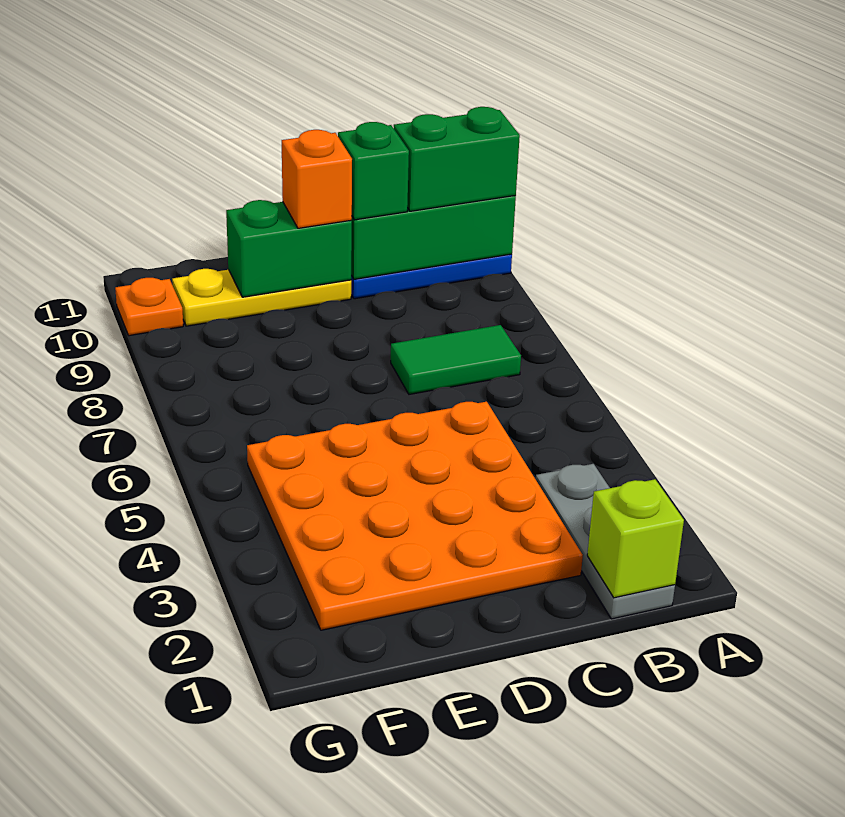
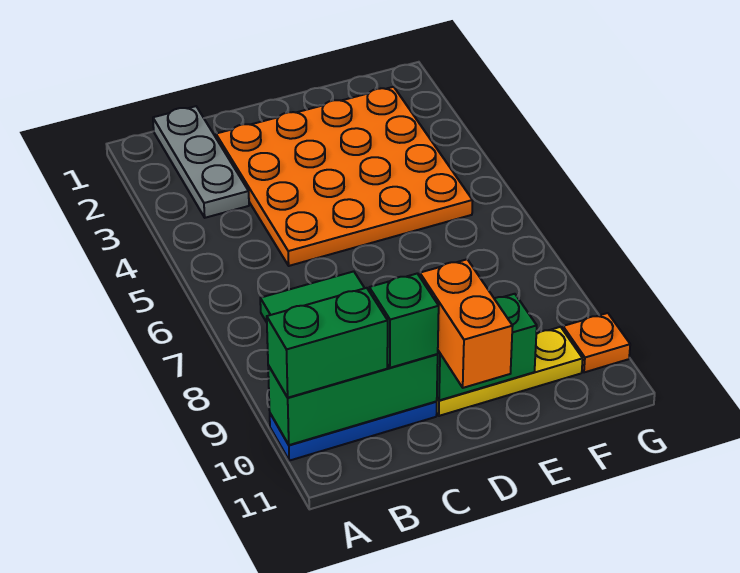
lime 1x1 brick [587,479,684,598] -> none
orange 1x1 brick [282,130,352,228] -> orange 1x2 brick [420,259,512,388]

